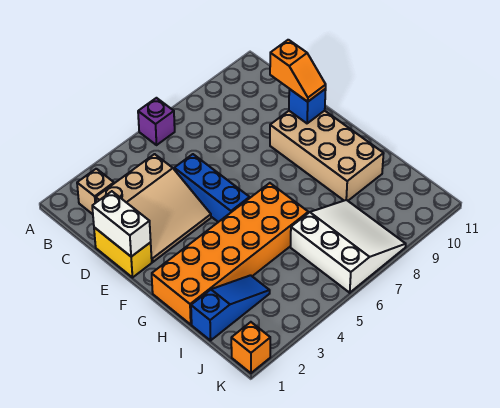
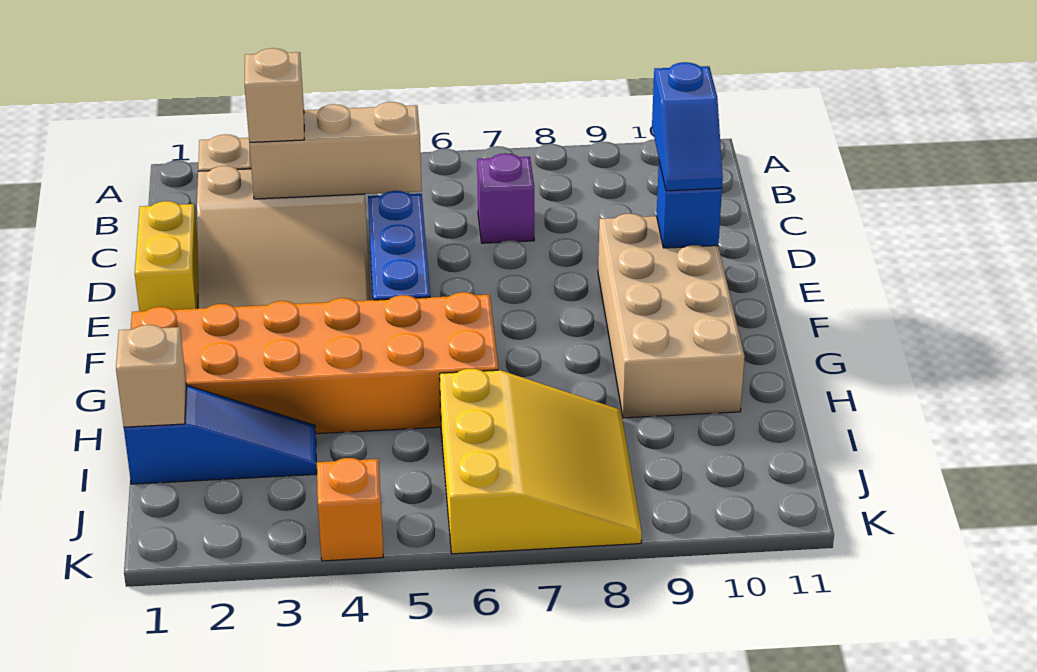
purple 1x1 brick [138,98,175,145] -> purple 1x1 brick moved to [477,153,534,243]
none -> tan 1x3 brick [249,102,422,199]
none -> tan 1x1 brick [245,48,304,142]
white 1x2 brick [92,191,151,257] -> none
orange 1x2 slope [270,40,326,102] -> blue 1x2 slope [652,62,723,191]
none -> tan 1x1 brick [116,325,186,427]
white 3x3 slope [290,200,406,293] -> yellow 3x3 slope [440,369,642,554]
orange 1x1 brick [231,322,270,373] -> orange 1x1 brick moved to [317,458,383,561]

